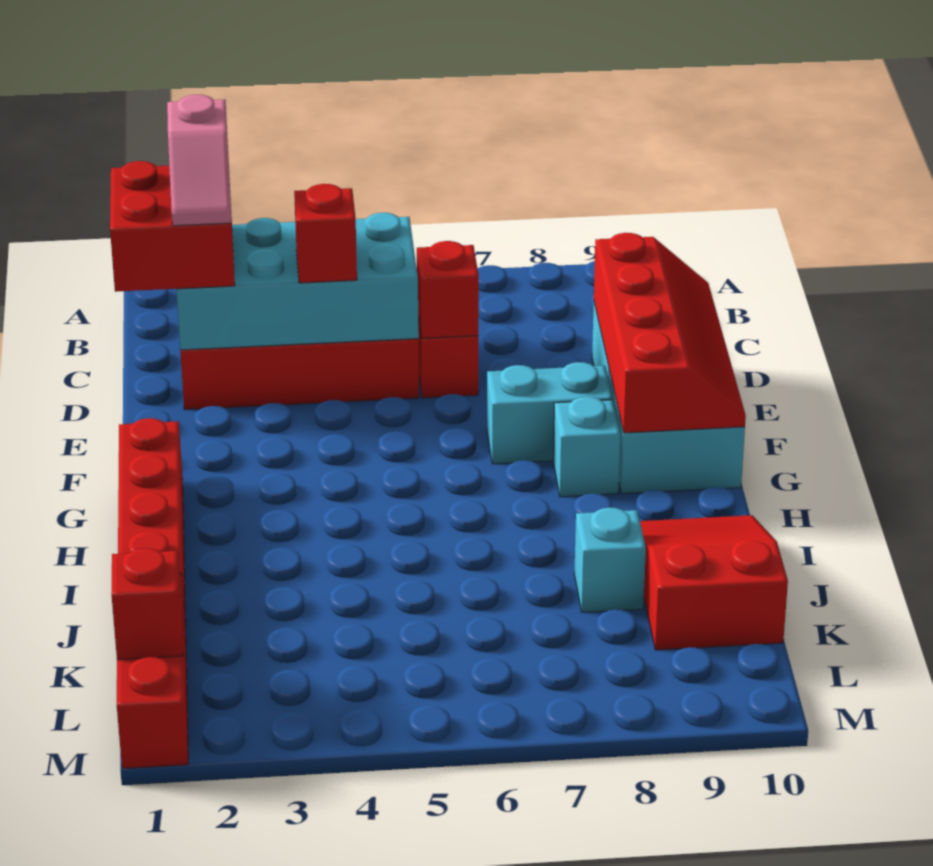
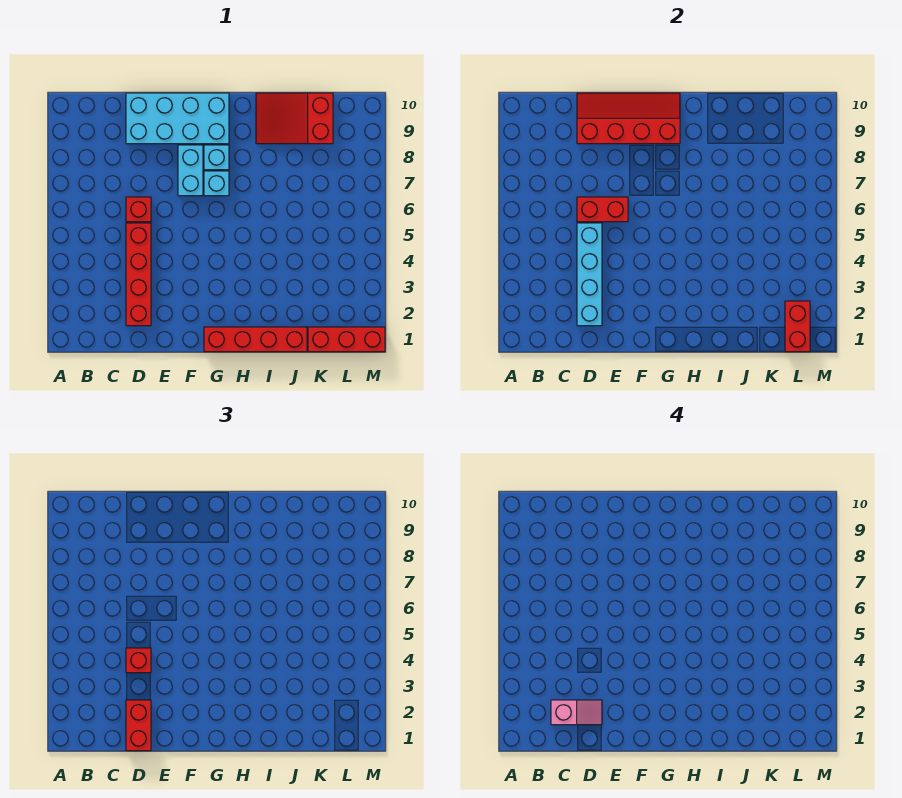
red 2x2 brick [110,161,235,292] -> red 1x2 brick [126,700,151,751]
cyan 2x4 brick [176,213,419,350] -> cyan 1x4 brick [577,223,602,326]
red 1x1 brick [417,241,479,338] -> red 1x2 brick [577,197,628,222]
cyan 1x1 brick [574,507,646,612] -> cyan 1x1 brick moved to [204,171,229,196]
red 1x1 brick [111,548,183,660] -> red 1x2 brick [785,301,810,352]

